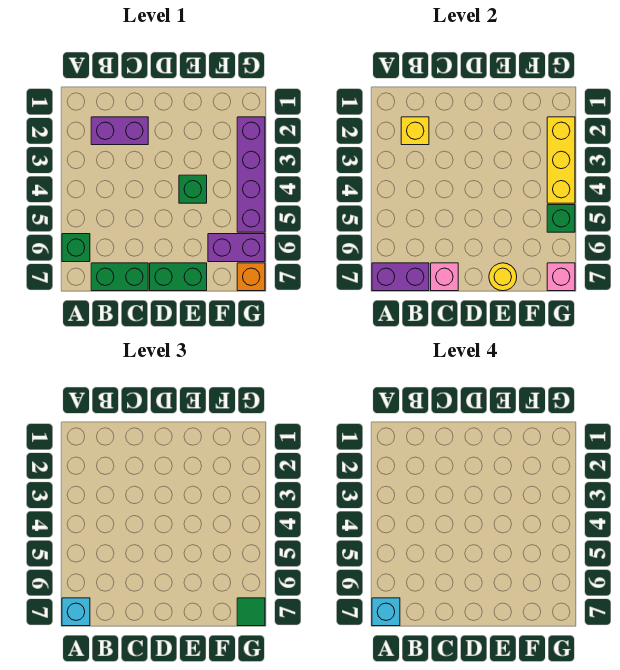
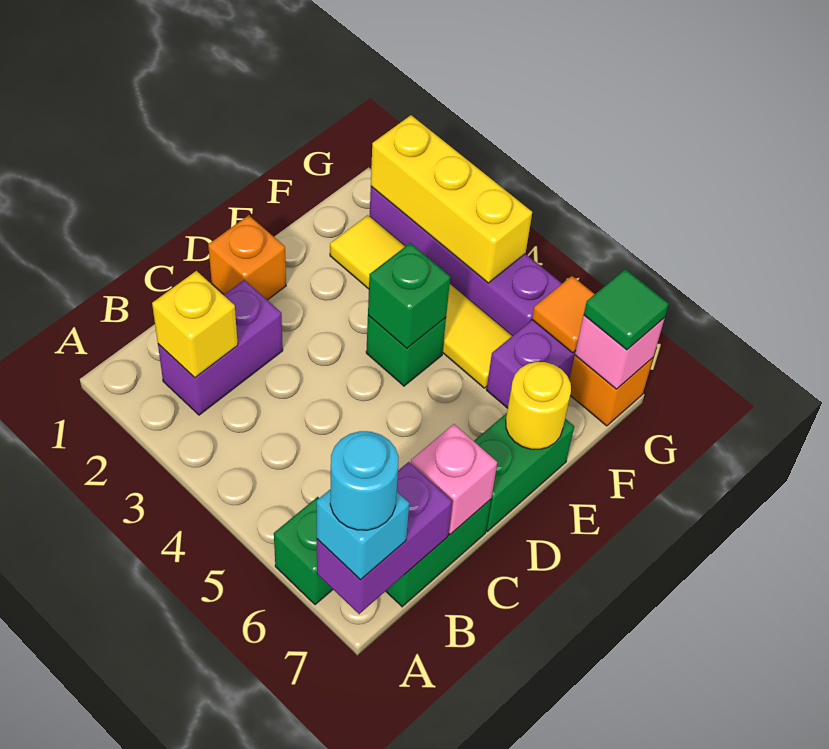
cyan 1x1 brick [372,598,400,626] -> cyan 1x1 round brick [330,431,399,530]
none -> orange 1x1 brick [208,215,286,300]
none -> yellow 1x4 tile [330,215,512,388]
green 1x1 brick [547,205,575,232] -> green 1x1 brick moved to [368,243,450,348]
none -> orange 1x1 tile [532,276,595,353]

